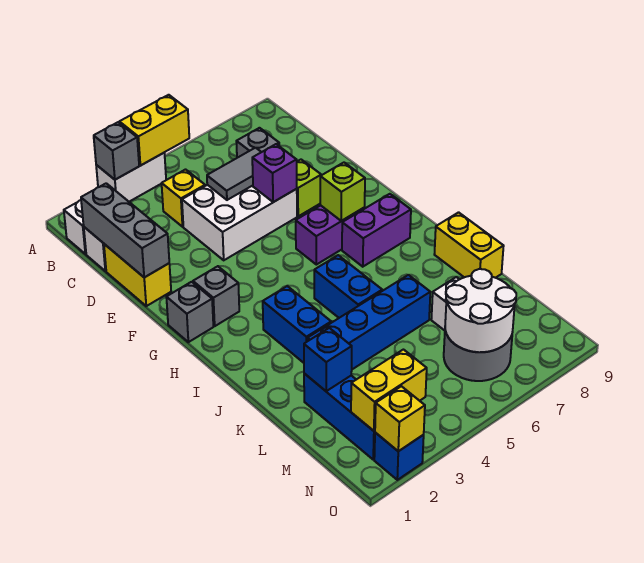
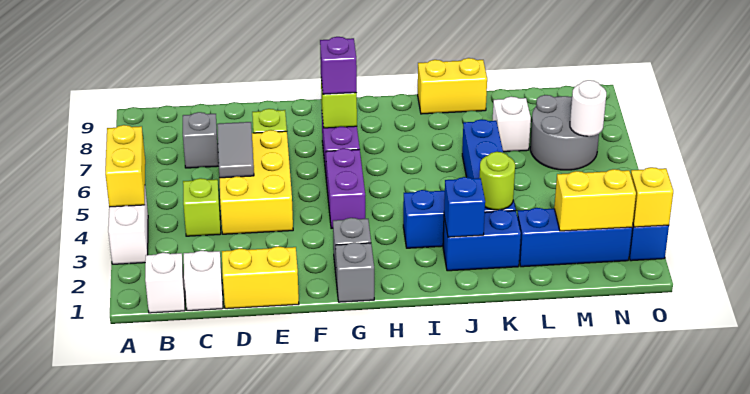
grey 1x1 brick [94,122,139,180] -> none
grey 1x3 brick [81,183,169,277] -> none
yellow 1x1 brick [162,170,205,227] -> lime 1x1 brick [183,178,221,236]
white 2x3 brick [182,185,297,260] -> yellow 2x3 brick [220,130,293,234]
purple 1x1 brick [252,144,297,202] -> purple 1x1 brick moved to [320,37,357,94]
purple 1x2 brick [342,194,411,267] -> purple 1x2 brick moved to [326,148,365,229]
blue 1x2 brick [314,255,382,318] -> blue 1x2 brick moved to [443,210,521,271]
none -> lime 1x1 round brick [480,152,515,210]
blue 1x1 brick [304,328,352,391] -> blue 1x1 brick moved to [444,177,485,237]
white 2x2 round brick [445,269,516,352] -> white 1x1 round brick [570,80,606,136]
yellow 1x2 brick [351,350,427,431] -> yellow 1x2 brick turned to [554,169,636,231]

